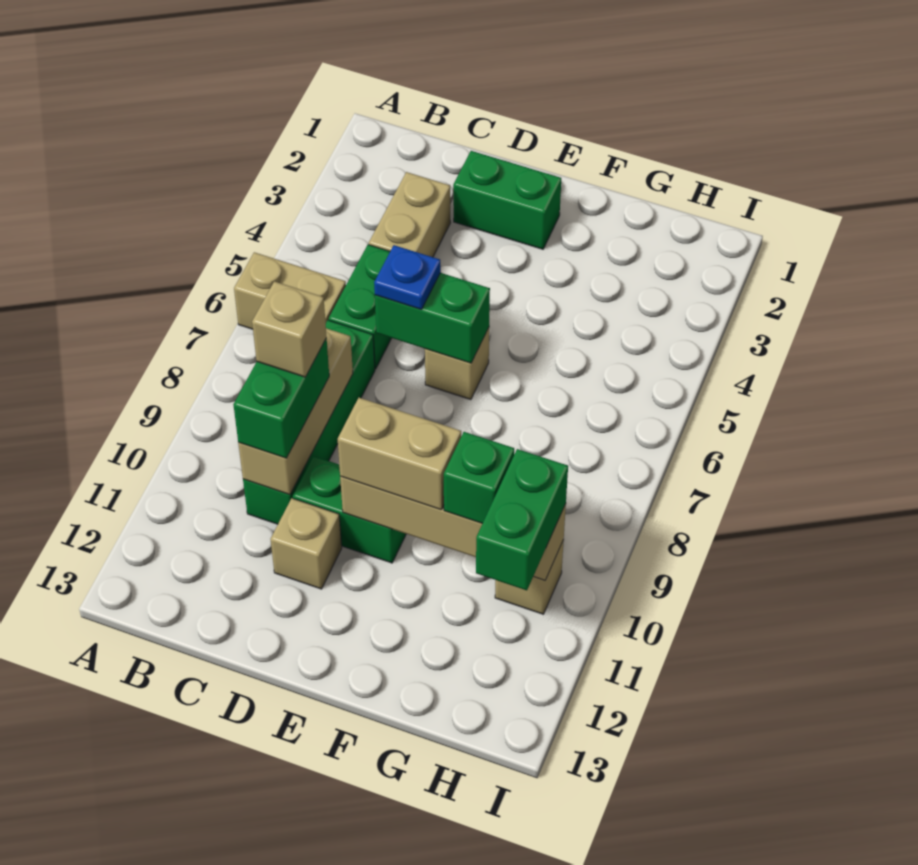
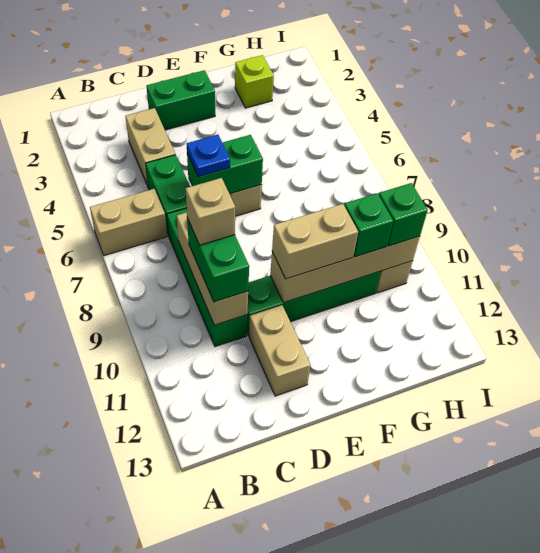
green 1x2 brick [293,456,406,563] -> green 1x4 brick [247,271,381,336]
tan 1x1 brick [271,498,342,589] -> tan 1x2 brick [249,305,310,396]
none -> lime 1x1 brick [235,55,274,108]
green 1x2 brick [476,449,568,590] -> green 1x1 brick [379,183,428,246]

